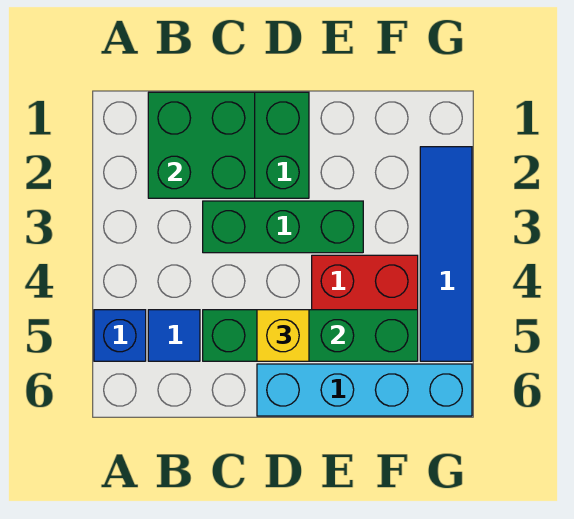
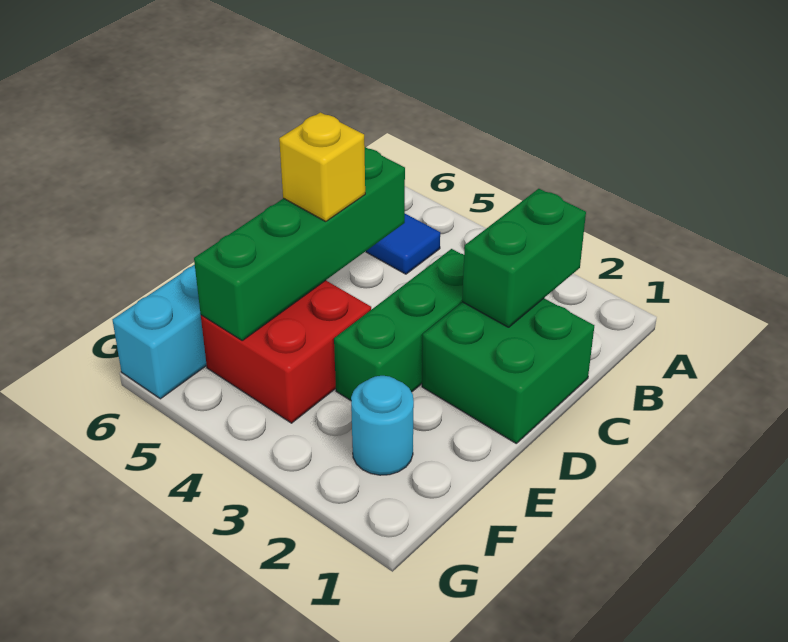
blue 1x1 brick [94,310,146,361] -> none
green 2x2 brick [148,92,255,198] -> green 1x2 brick [462,189,586,327]
none -> cyan 1x1 round brick [351,376,414,475]
blue 1x4 tile [420,147,472,361] -> none

